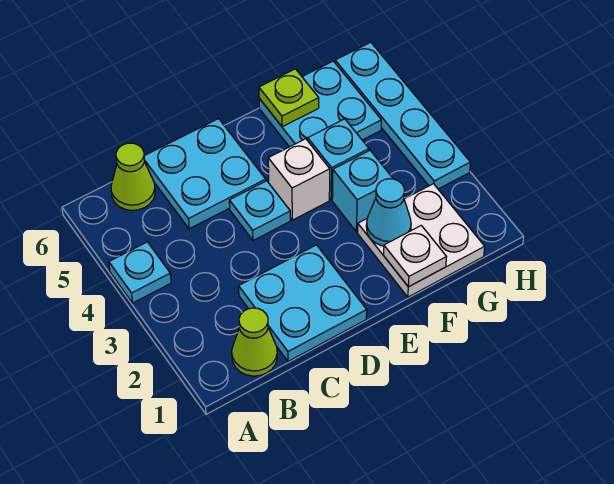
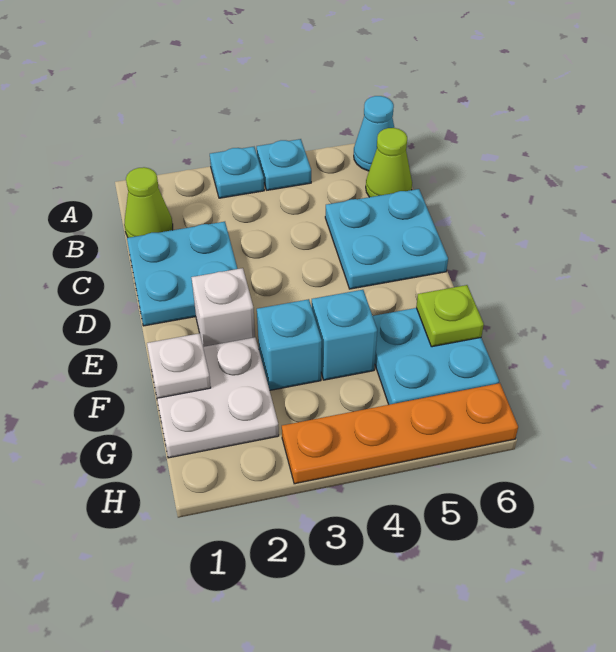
cyan 1x1 plate [229,181,290,240] -> cyan 1x1 plate moved to [210,147,264,198]
white 1x1 brick [268,139,330,220] -> white 1x1 brick moved to [191,268,255,347]
cyan 1x1 cone [366,179,411,246] -> cyan 1x1 cone moved to [354,96,394,171]
cyan 1x4 plate [335,42,470,189] -> orange 1x4 plate [282,383,518,484]

